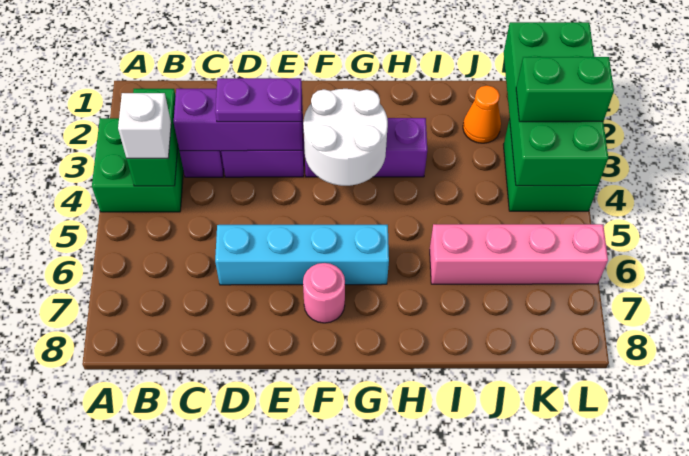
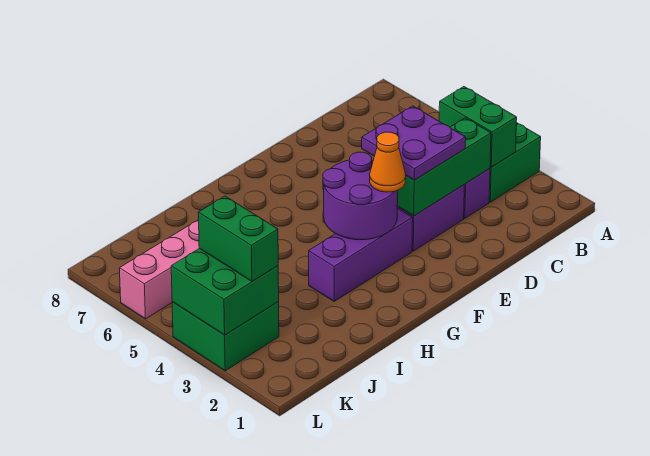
white 1x1 brick [118,93,171,158] -> none
purple 1x3 brick [174,89,303,151] -> green 1x3 brick [397,118,491,216]
purple 1x2 plate [215,78,302,122] -> purple 2x2 plate [362,106,466,180]
cyan 1x4 brick [215,225,389,285] -> none
white 2x2 round brick [303,89,388,186] -> purple 2x2 round brick [323,152,398,240]
pink 1x1 round brick [303,263,345,323] -> none
orange 1x1 cone [463,86,501,143] -> orange 1x1 cone moved to [370,132,406,192]
green 2x4 brick [504,22,608,186] -> green 2x2 brick [171,248,279,335]
green 1x2 brick [516,57,614,122] -> green 1x2 brick turned to [198,196,278,281]

